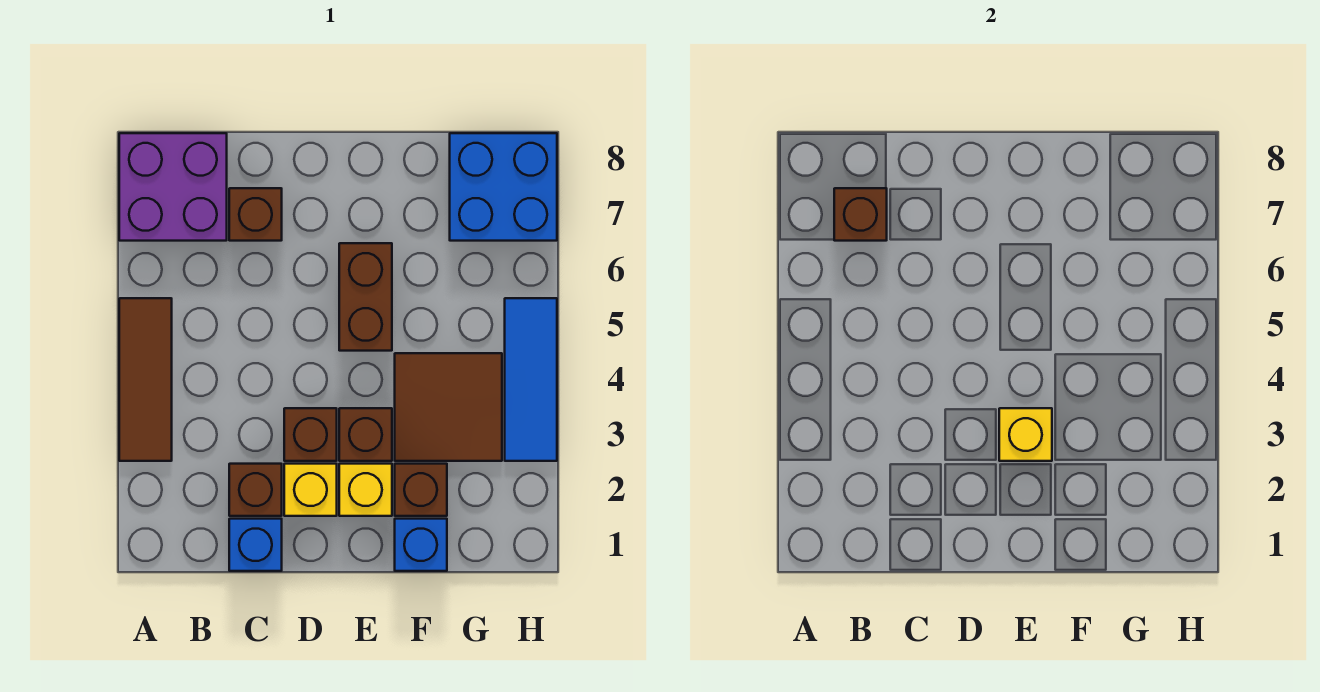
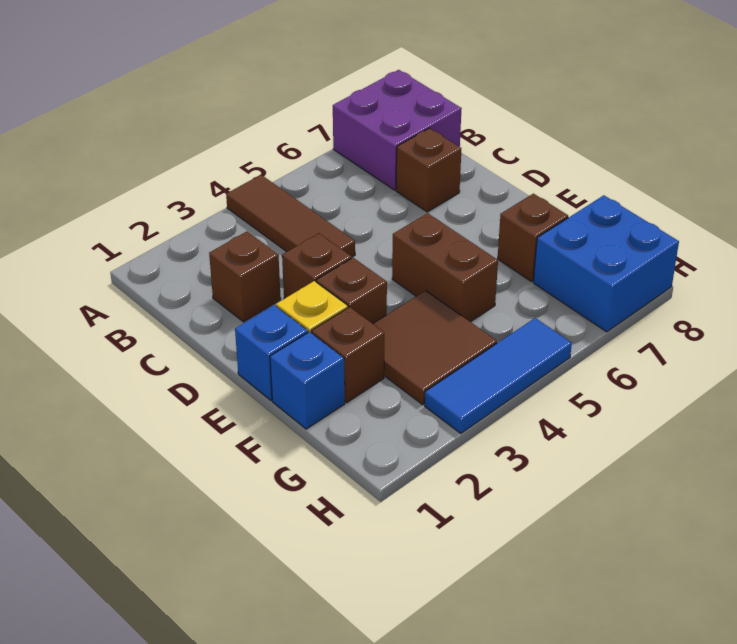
brown 1x3 tile [119,298,172,461] -> brown 1x3 tile turned to [226,175,355,257]
brown 1x1 brick [834,188,887,241] -> brown 1x1 brick moved to [498,194,568,282]
blue 1x1 brick [229,519,282,571] -> blue 1x1 brick moved to [235,305,308,400]
yellow 1x1 brick [284,464,337,516] -> none
yellow 1x1 brick [999,408,1052,461] -> none
brown 1x2 brick [339,243,392,351] -> brown 1x2 brick turned to [392,213,498,322]

